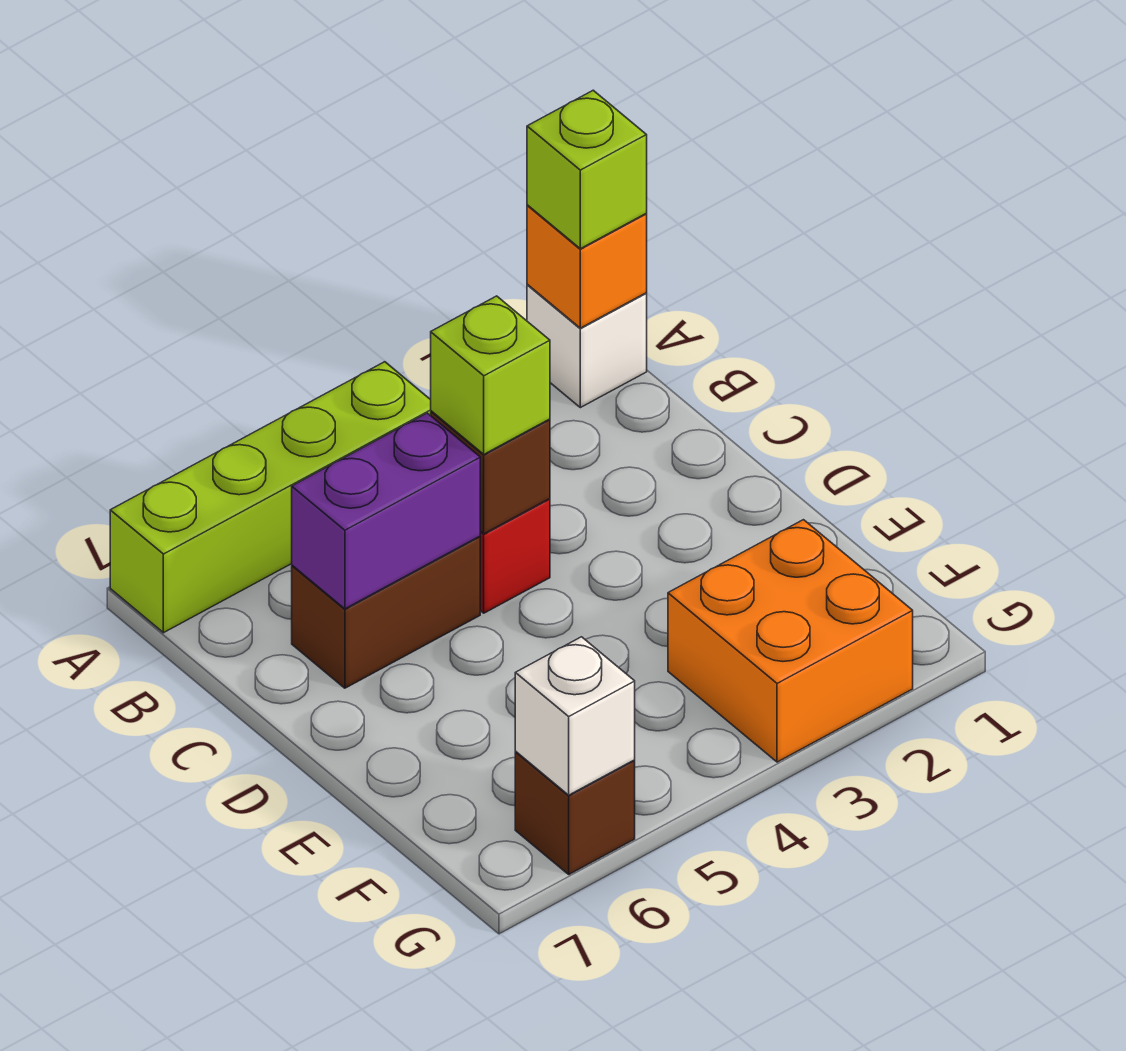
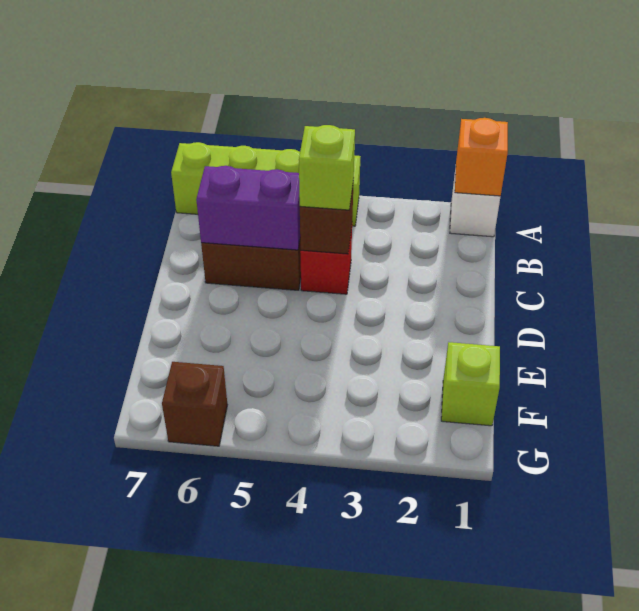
lime 1x1 brick [527,90,647,249] -> lime 1x1 brick moved to [441,342,500,426]
orange 2x2 brick [668,520,913,762] -> none
white 1x1 brick [515,637,635,795] -> none

